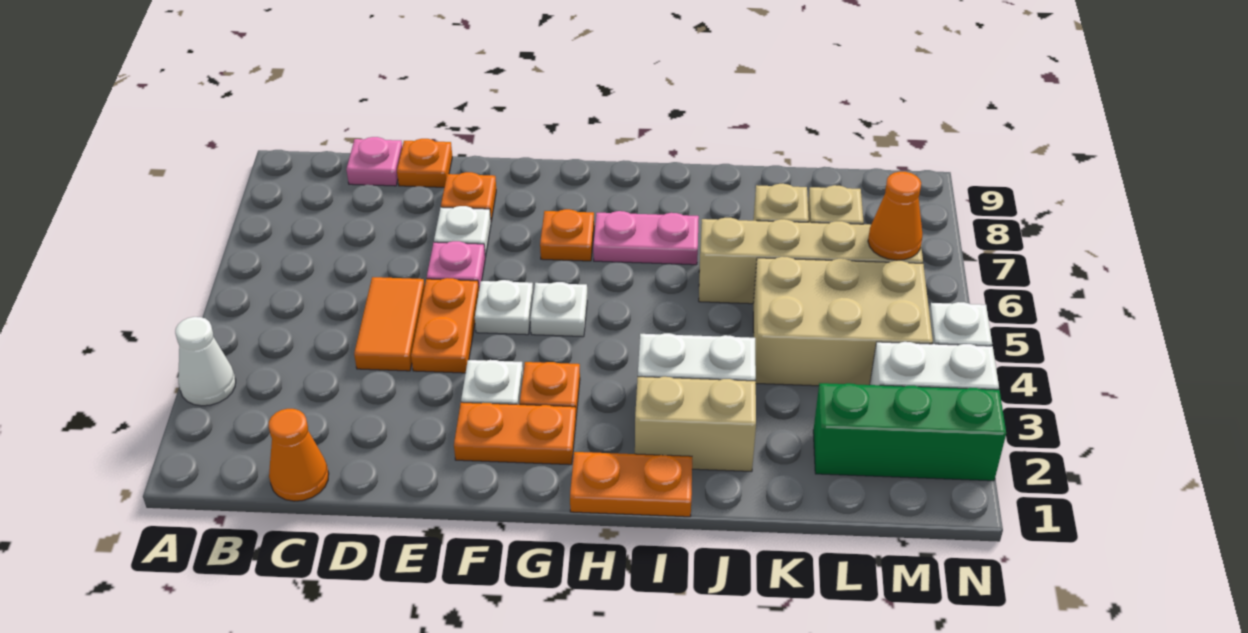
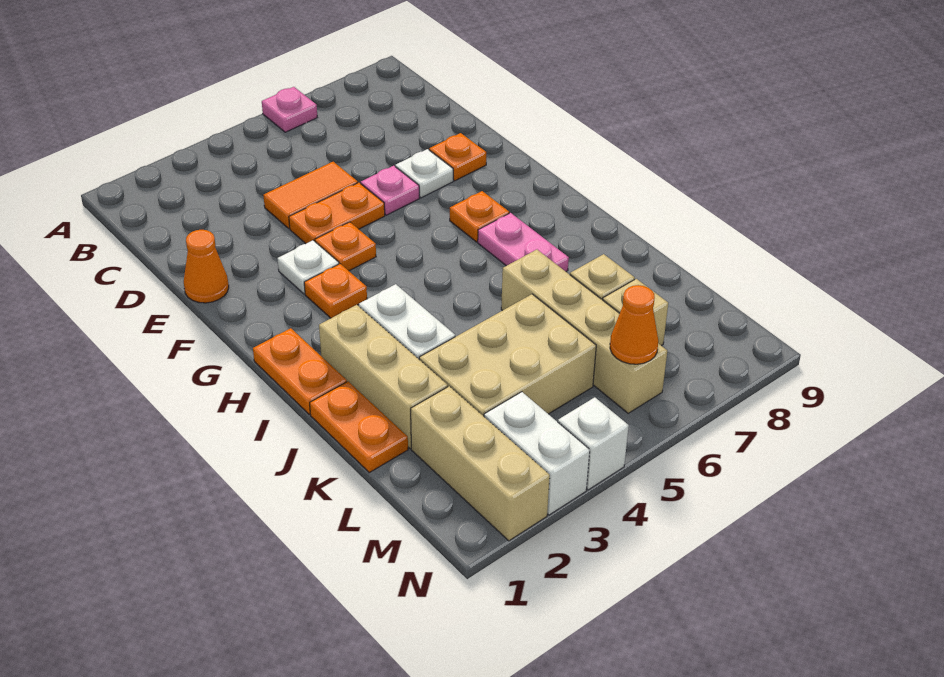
white 1x1 cone [175,317,236,406] -> none
orange 1x1 cone [269,409,329,501] -> orange 1x1 cone moved to [184,230,229,303]
pink 1x1 plate [346,137,402,186] -> pink 1x1 plate moved to [262,87,317,132]
orange 1x1 plate [397,139,452,187] -> orange 1x1 plate moved to [315,222,376,271]
orange 1x2 plate [454,402,576,465] -> orange 1x2 plate moved to [310,381,408,472]
white 1x1 plate [475,280,533,335] -> none
white 1x1 plate [530,282,587,337] -> none
tan 1x2 brick [635,377,756,471] -> tan 1x3 brick [319,305,448,449]
tan 2x3 brick [753,257,933,386] -> tan 2x3 brick turned to [419,294,596,416]
green 1x3 brick [813,383,1006,481] -> tan 1x3 brick [411,386,550,541]

